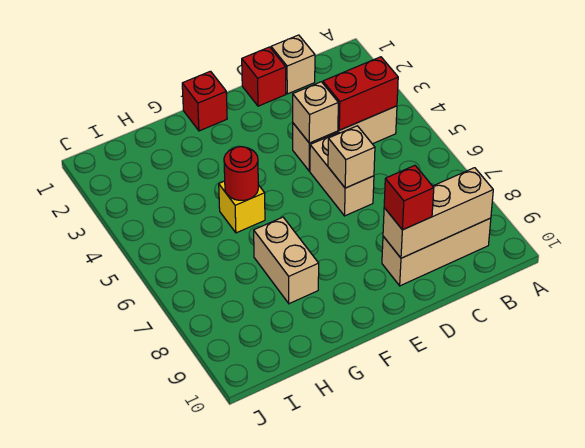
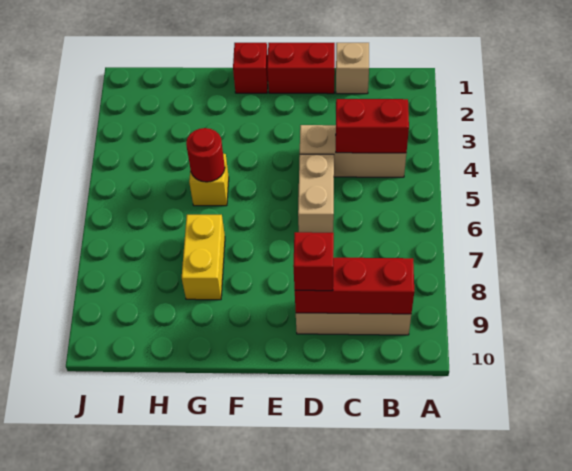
tan 1x3 brick [383,168,493,258] -> red 1x3 brick [295,258,414,314]
red 1x1 brick [242,47,286,106] -> red 1x2 brick [267,43,335,94]
tan 1x1 brick [293,82,338,143] -> none
tan 1x1 brick [328,126,375,188] -> none
tan 1x2 brick [254,217,319,304] -> yellow 1x2 brick [182,215,225,300]

